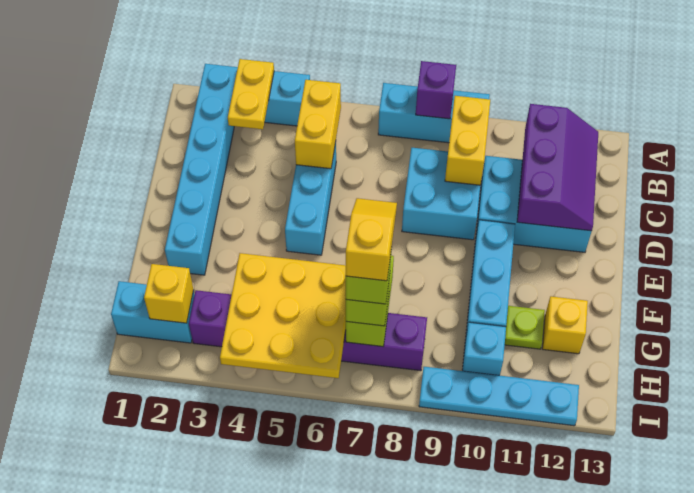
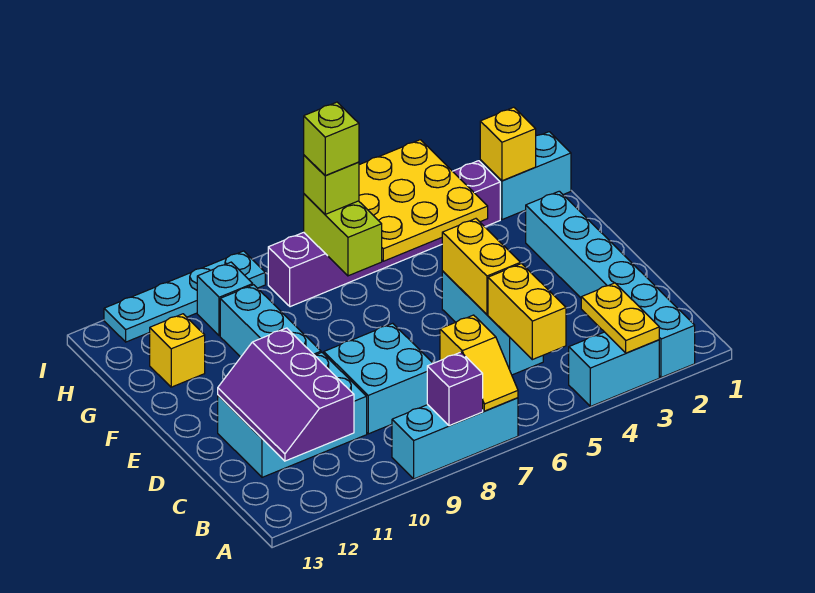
yellow 1x2 brick [445,96,490,185] -> yellow 1x2 brick moved to [442,219,521,314]
yellow 1x2 slope [346,198,397,281] -> yellow 1x2 slope moved to [440,315,518,411]
lime 1x1 plate [505,306,545,349] -> none

